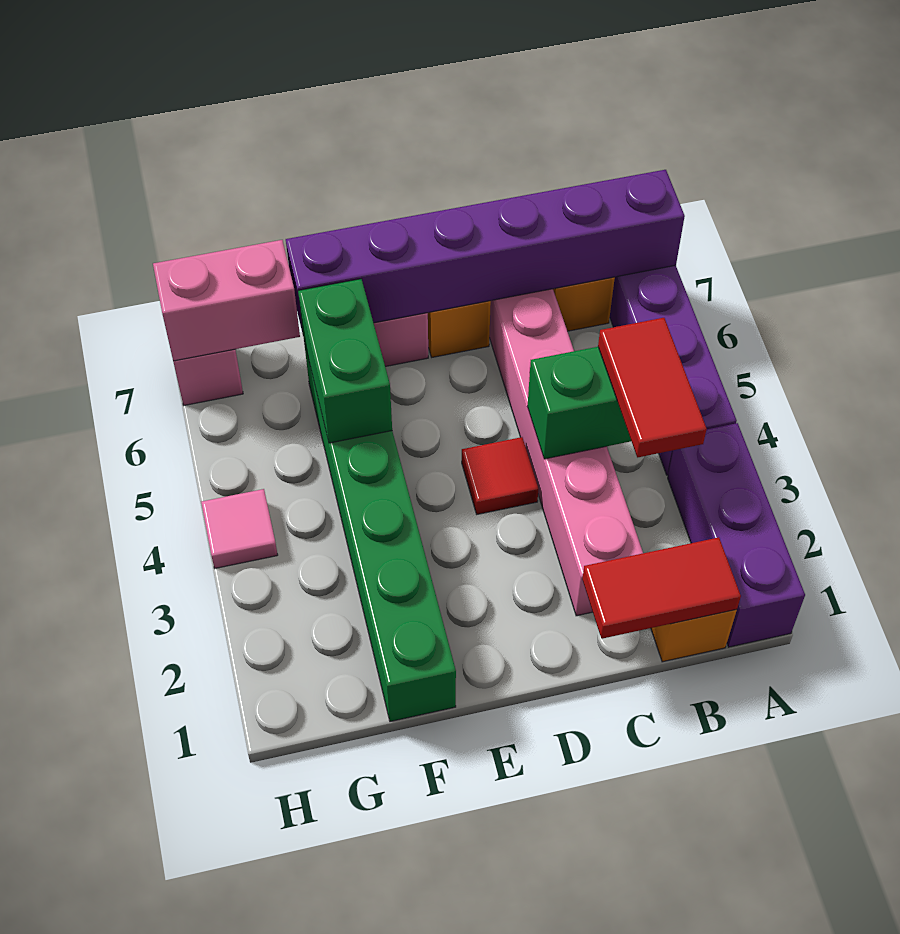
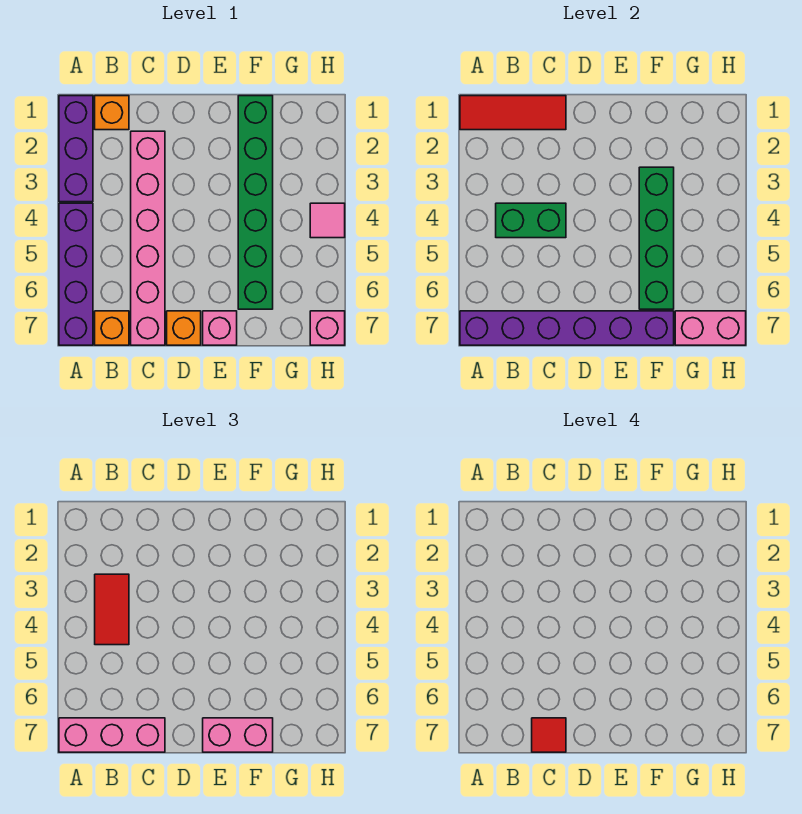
none -> pink 1x3 brick [59,718,165,752]
red 1x2 tile [582,537,741,639] -> red 1x3 tile [460,96,566,130]
red 1x1 tile [462,437,538,514] -> red 1x1 tile moved to [532,718,566,752]
none -> pink 1x2 brick [203,718,273,752]
green 1x2 brick [298,279,392,443] -> green 1x4 brick [639,167,674,309]

